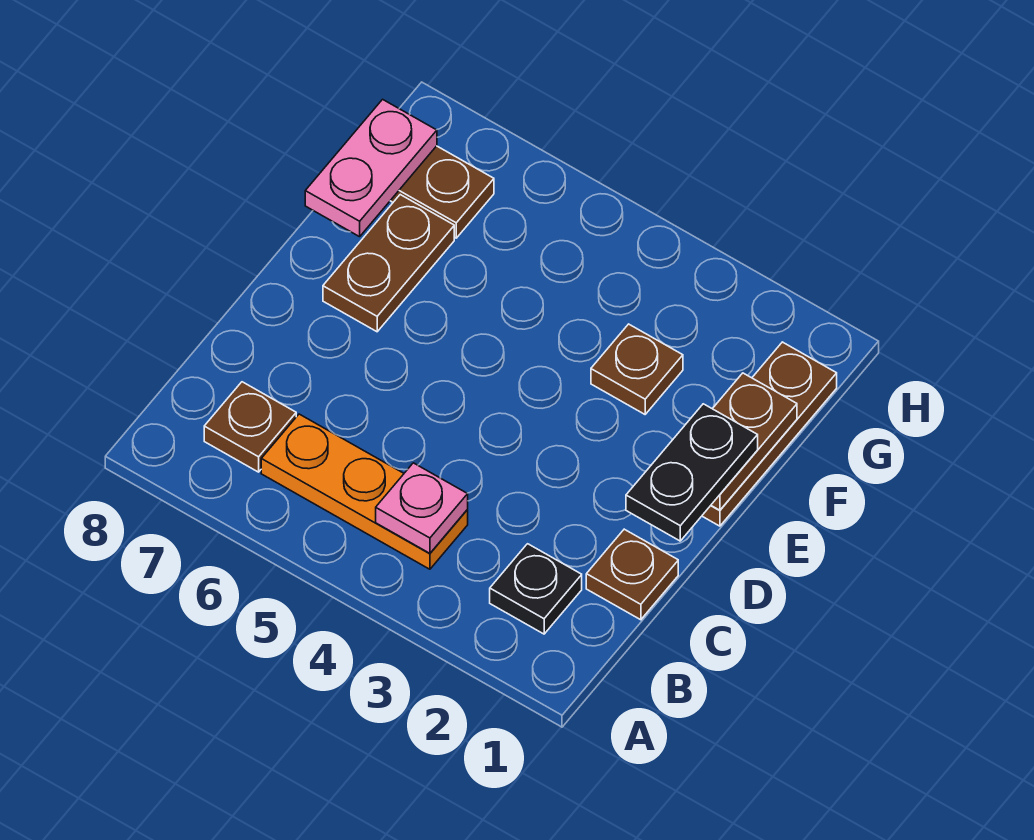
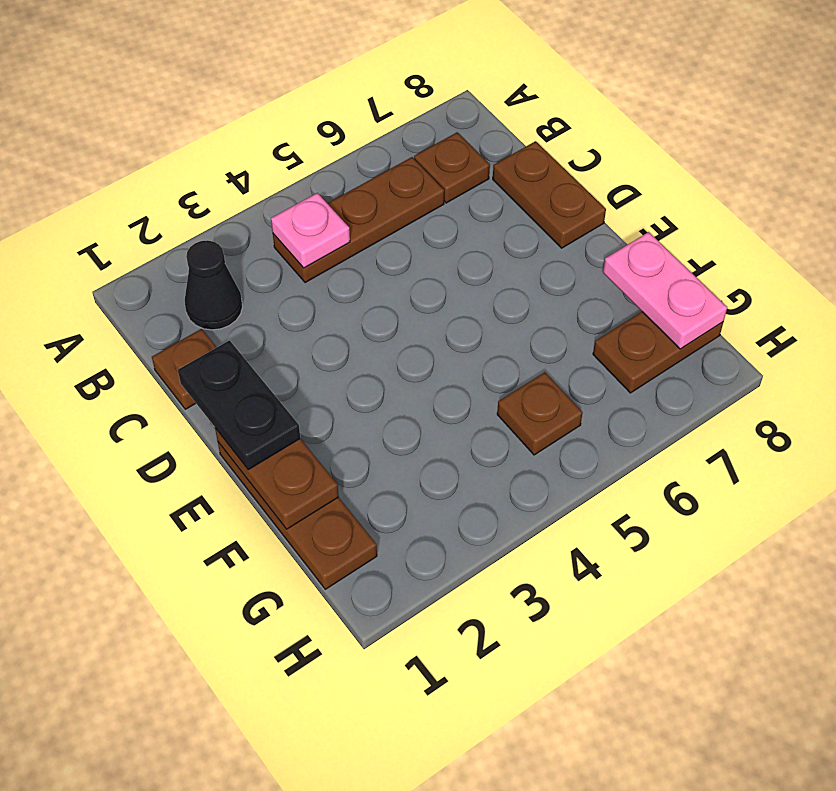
black 1x1 plate [490,544,582,634] -> black 1x1 cone [185,240,242,330]
orange 1x3 plate [261,414,468,569] -> brown 1x3 plate [273,157,444,283]
brown 1x2 plate [323,195,454,332] -> brown 1x2 plate moved to [493,141,606,248]
brown 1x1 plate [591,324,683,414] -> brown 1x1 plate moved to [497,372,583,455]

